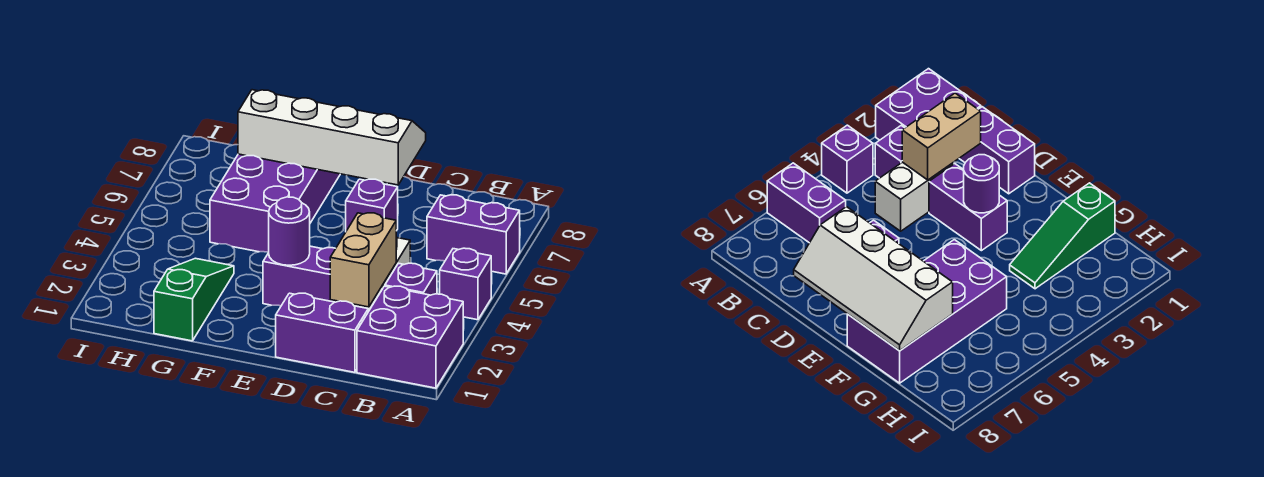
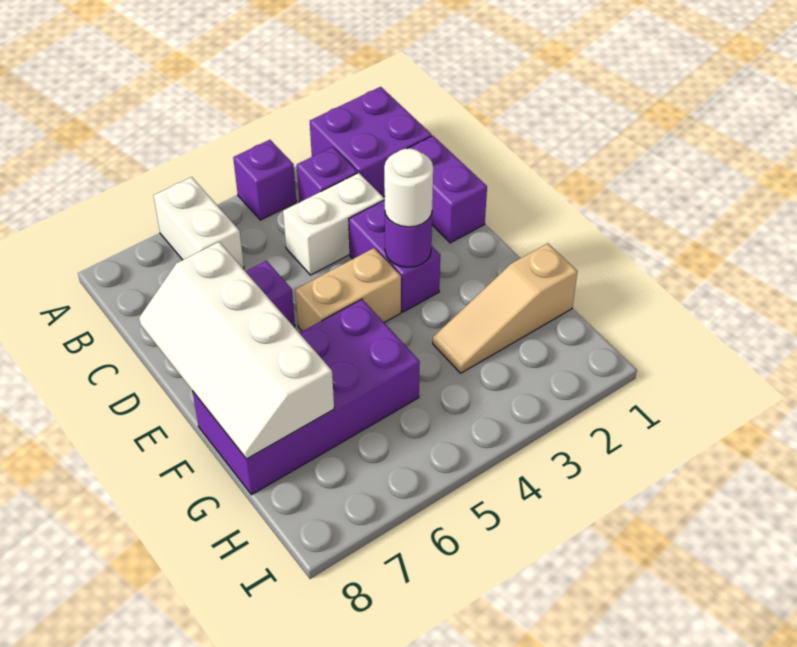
purple 1x2 brick [427,195,520,274] -> white 1x2 brick [153,177,244,269]
tan 1x2 brick [330,213,396,307] -> tan 1x2 brick moved to [295,248,401,331]
none -> white 1x1 round brick [384,148,433,227]
green 1x3 slope [154,258,234,341] -> tan 1x3 slope [433,243,577,373]

